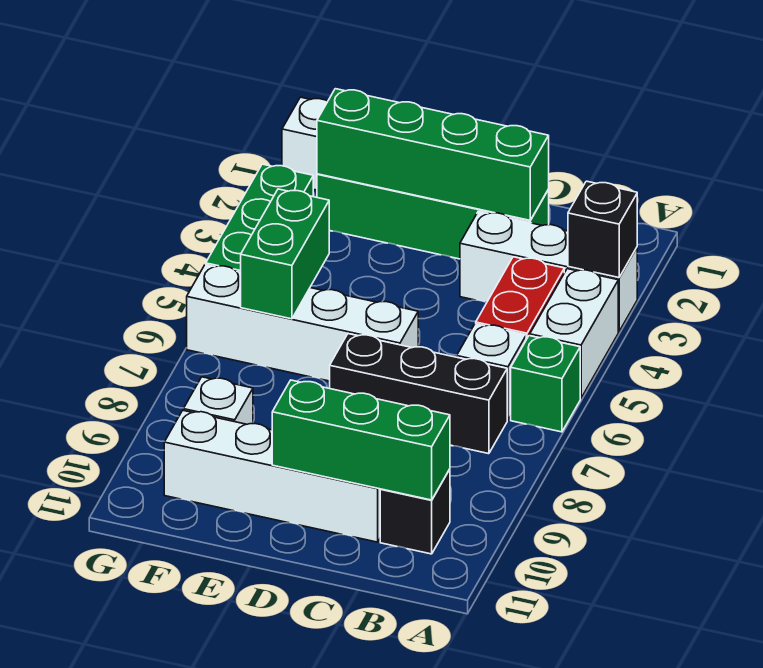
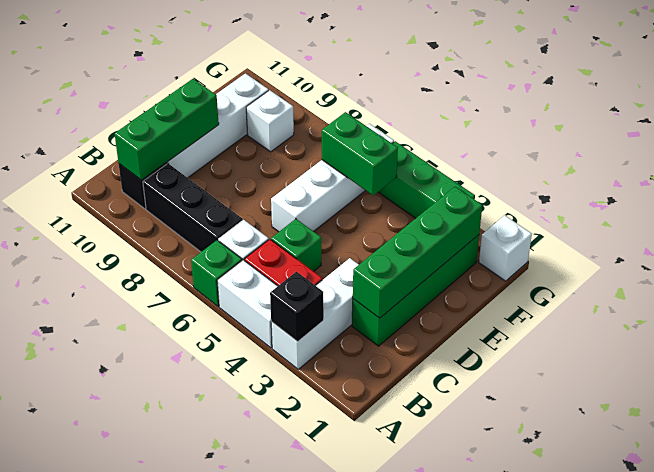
black 1x3 brick [330,334,507,454] -> black 1x3 brick turned to [143,164,242,252]
none -> green 1x1 brick [271,219,321,271]

